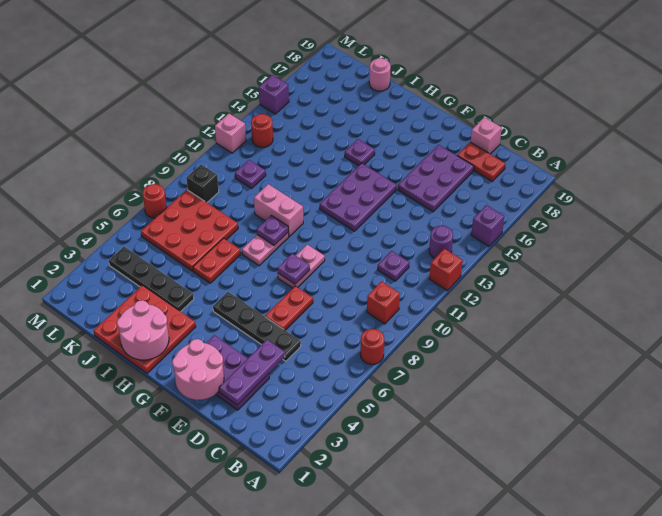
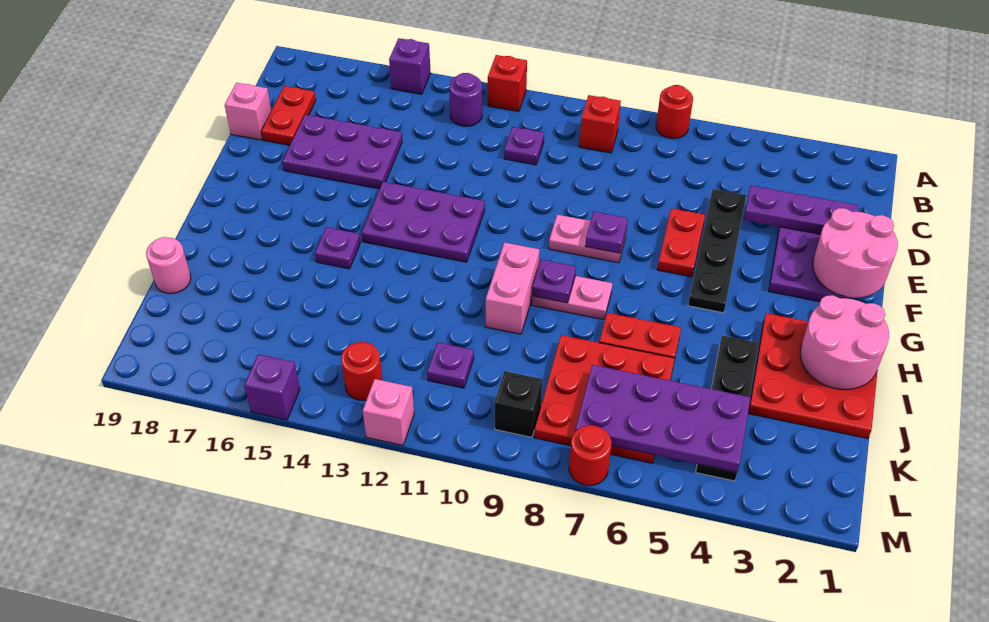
red 1x2 plate [265,286,313,330] -> red 1x2 plate turned to [657,208,705,277]
none -> purple 2x4 plate [575,365,751,472]

